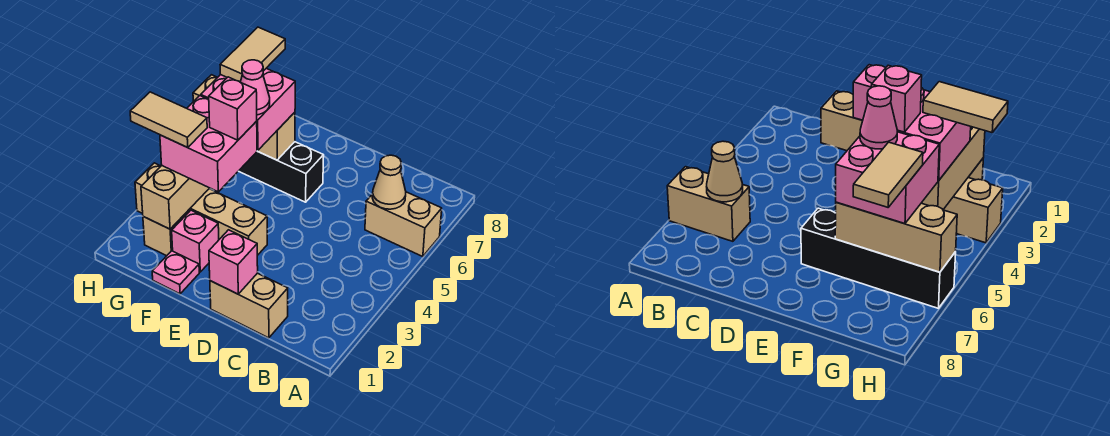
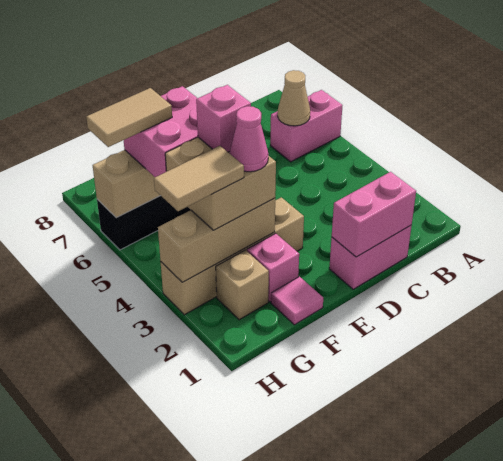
tan 1x2 brick [365,192,442,257] -> pink 1x2 brick [270,90,342,162]
tan 1x2 brick [210,273,288,338] -> pink 1x2 brick [329,225,412,289]
pink 1x1 brick [209,230,258,294] -> pink 1x2 brick [332,172,416,257]
pink 1x1 plate [152,251,199,294] -> pink 1x1 tile [271,277,323,325]
pink 2x2 brick [160,96,257,192] -> tan 2x2 brick [165,137,276,230]
pink 1x1 cone [241,60,270,115] -> pink 1x1 cone moved to [229,106,268,172]
tan 1x3 brick [141,166,209,229] -> tan 1x3 brick turned to [158,198,275,282]
tan 1x2 tile [220,27,285,82] -> tan 1x2 tile turned to [86,88,172,147]

